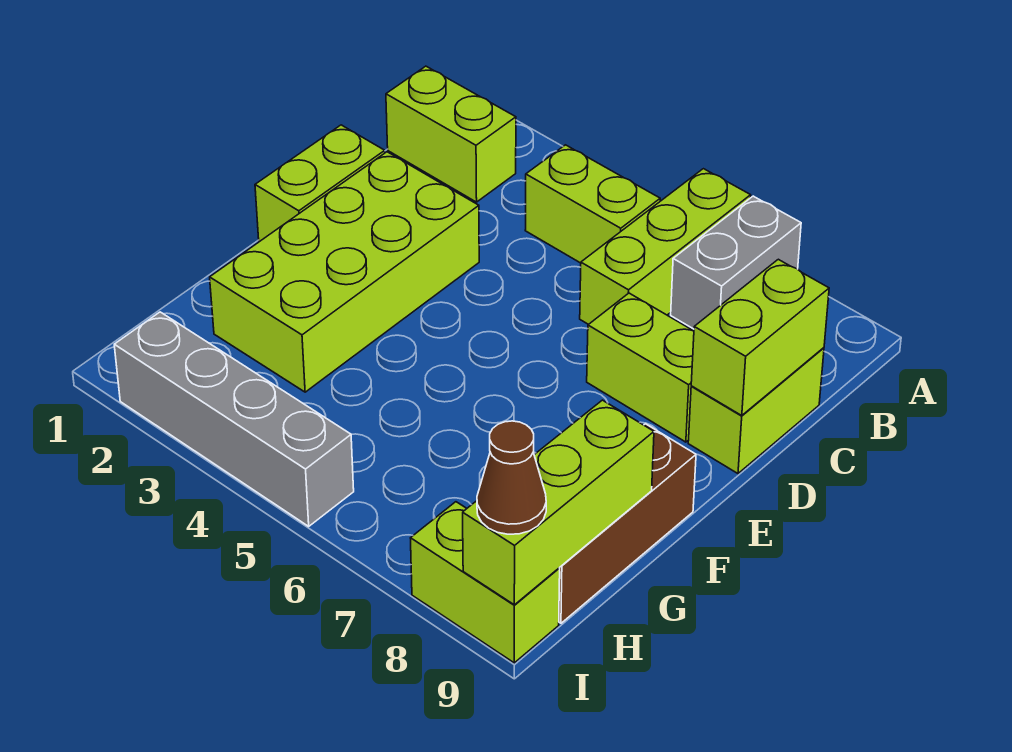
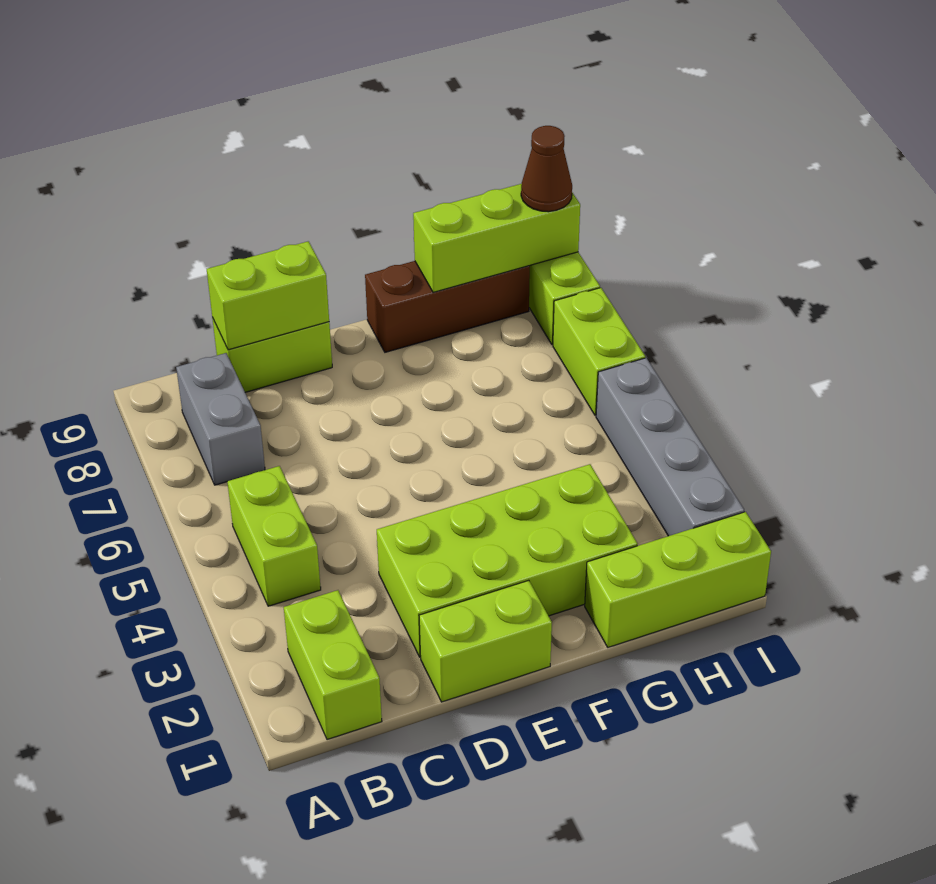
lime 1x3 brick [580,169,751,325] -> lime 1x3 brick moved to [585,512,771,647]
grey 1x2 brick [671,196,801,329] -> grey 1x2 brick turned to [176,353,265,485]
lime 1x2 brick [587,293,694,442] -> lime 1x2 brick moved to [553,288,645,415]

